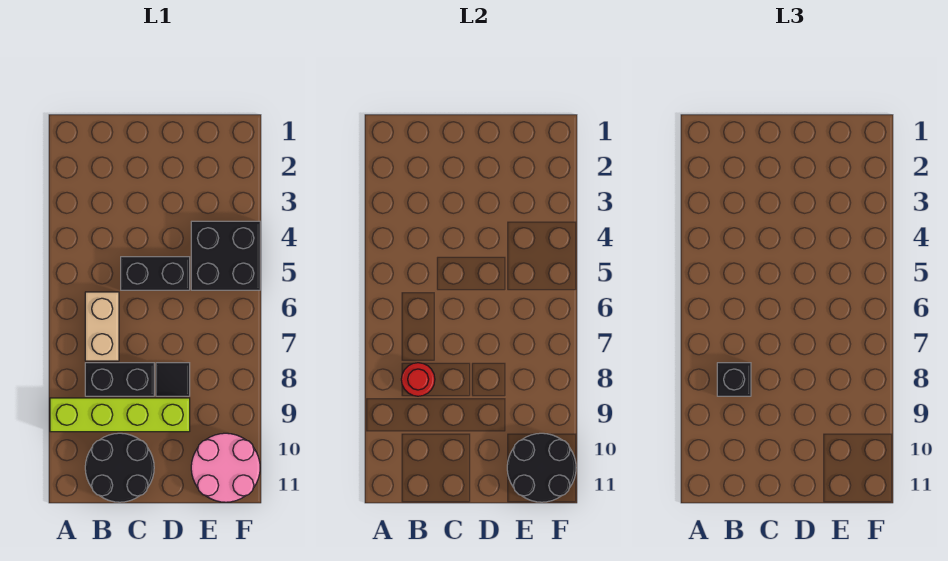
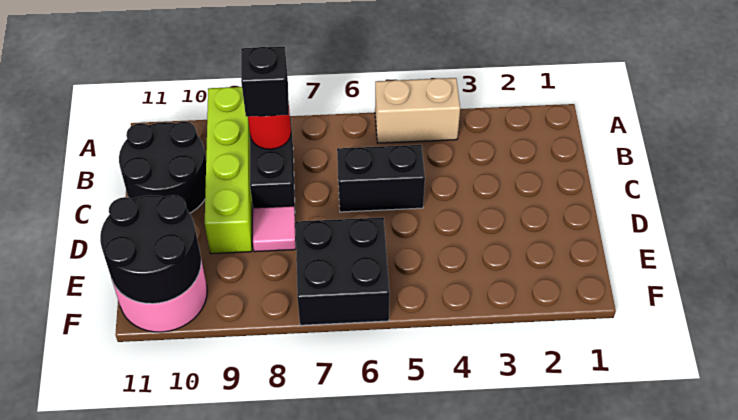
tan 1x2 brick [85,292,119,361] -> tan 1x2 brick moved to [375,78,460,143]
black 1x2 brick [121,257,190,290] -> black 1x2 brick turned to [337,145,425,212]
black 1x1 tile [156,363,190,396] -> pink 1x1 tile [253,206,296,252]
black 2x2 brick [191,221,260,290] -> black 2x2 brick moved to [295,217,390,325]

